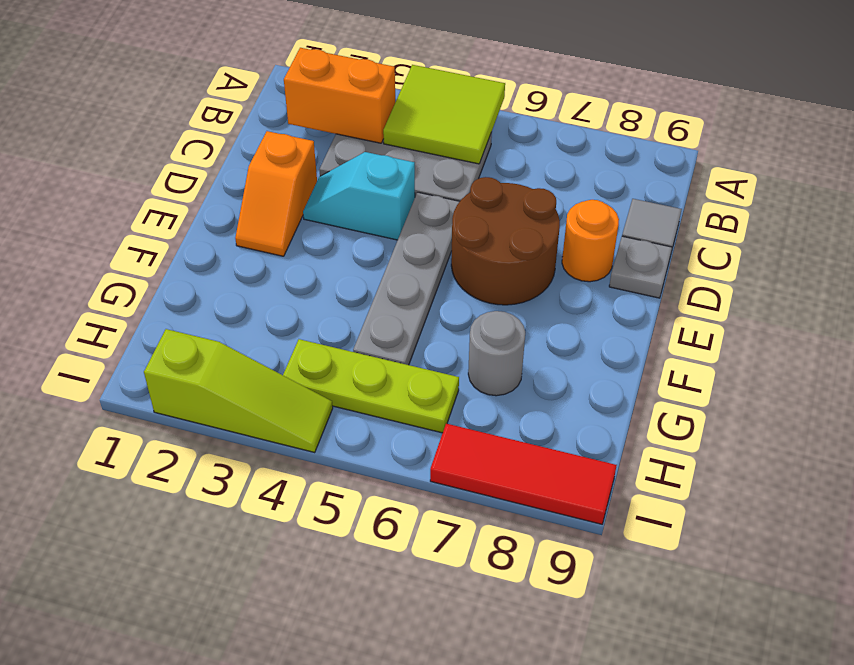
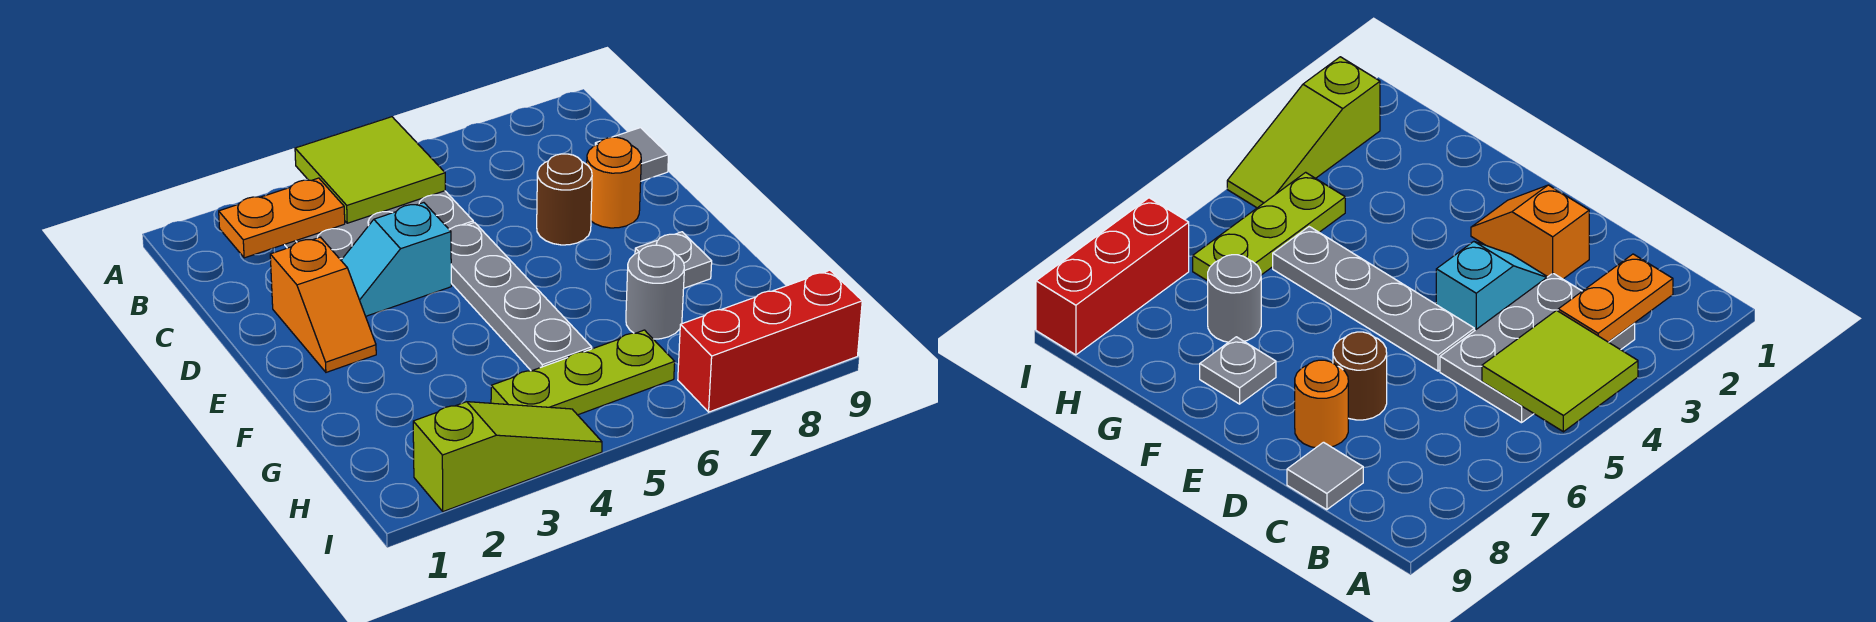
orange 1x2 brick [284,48,395,143] -> orange 1x2 plate [219,178,345,258]
brown 2x2 round brick [451,177,560,305] -> brown 1x1 round brick [537,154,592,245]
grey 1x1 plate [609,236,672,298] -> grey 1x1 plate moved to [635,232,712,288]
red 1x3 tile [430,424,617,524] -> red 1x3 brick [678,270,862,412]

